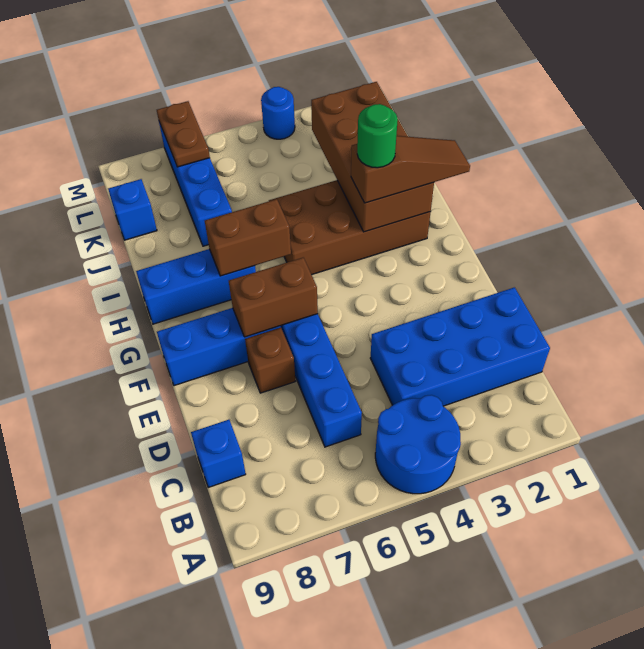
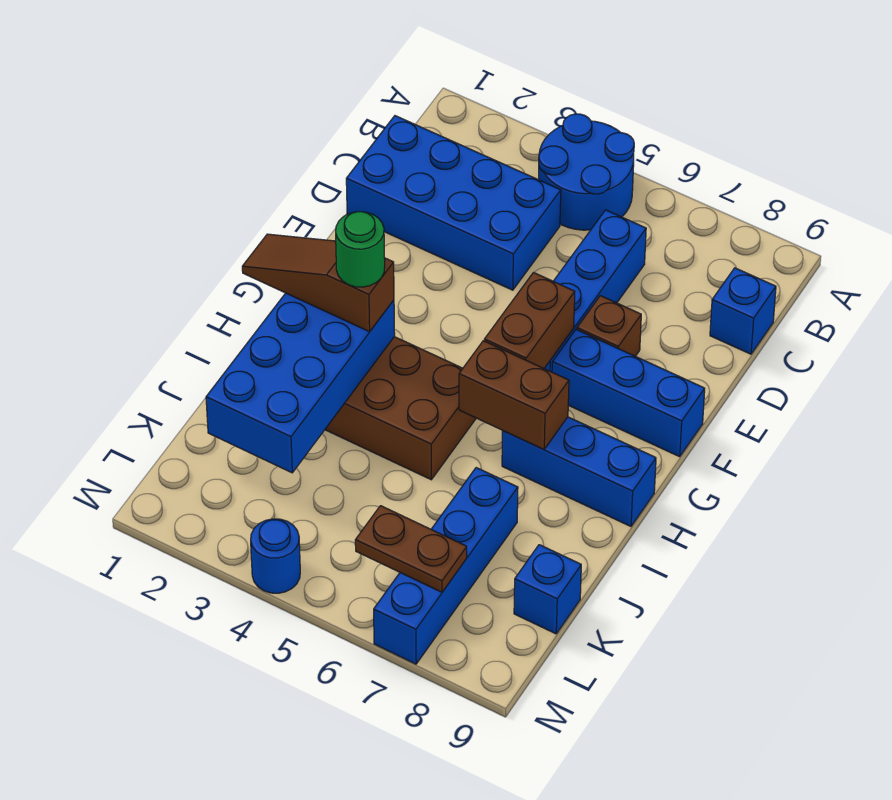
brown 1x2 brick [229,258,318,337] -> brown 1x2 brick turned to [484,273,575,368]
brown 2x4 brick [311,82,434,232] -> blue 2x4 brick [206,293,395,473]
brown 1x2 plate [157,101,210,167] -> brown 1x2 plate turned to [355,506,467,592]

